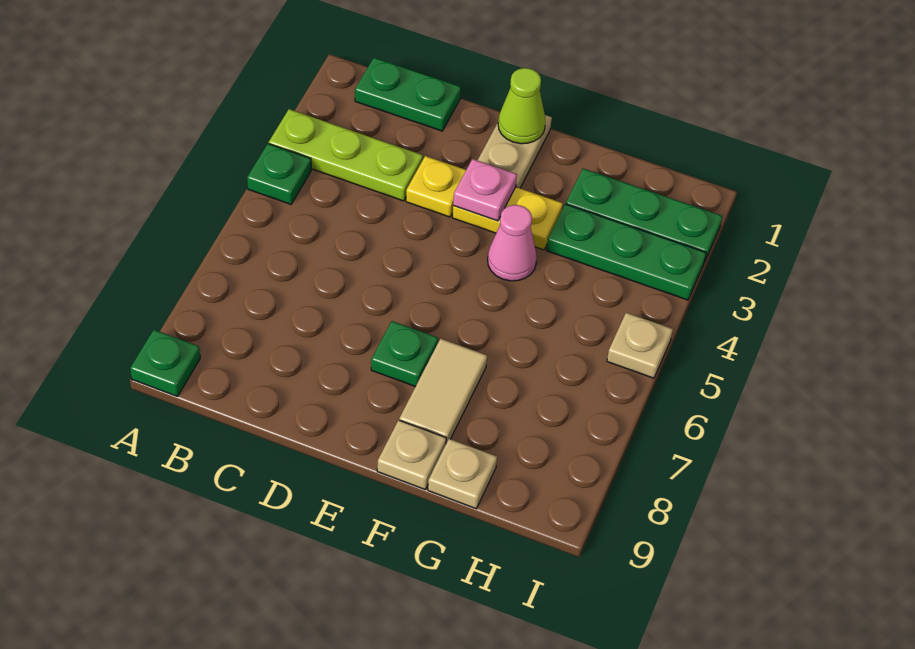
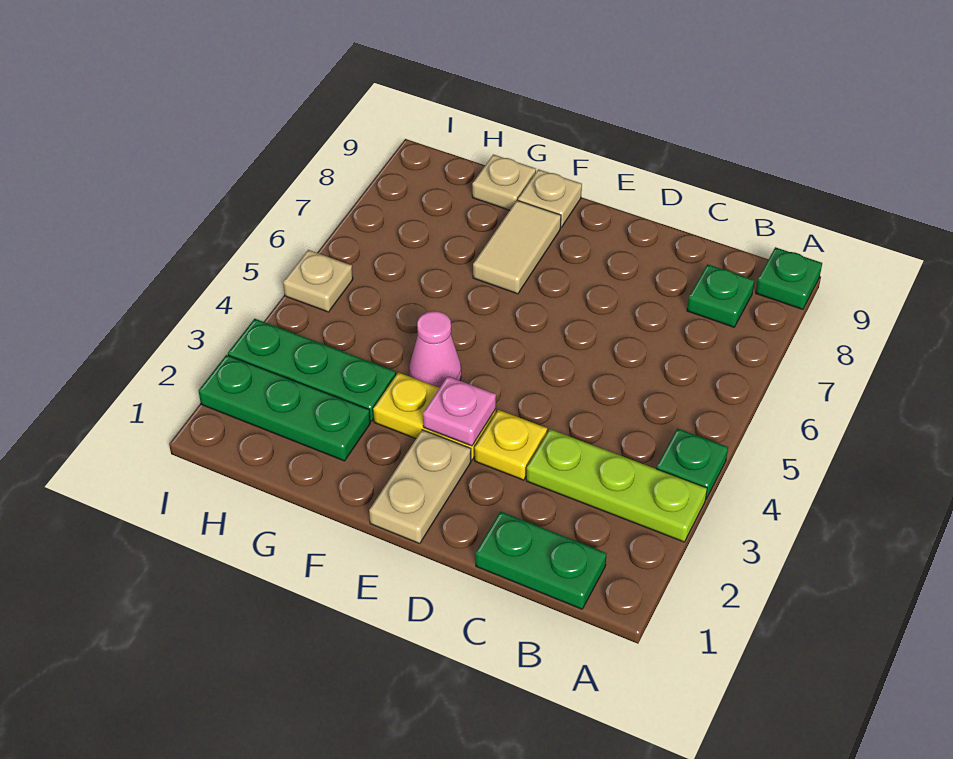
lime 1x1 cone [498,68,546,144] -> none
green 1x1 plate [371,321,438,387] -> green 1x1 plate moved to [687,264,754,327]

